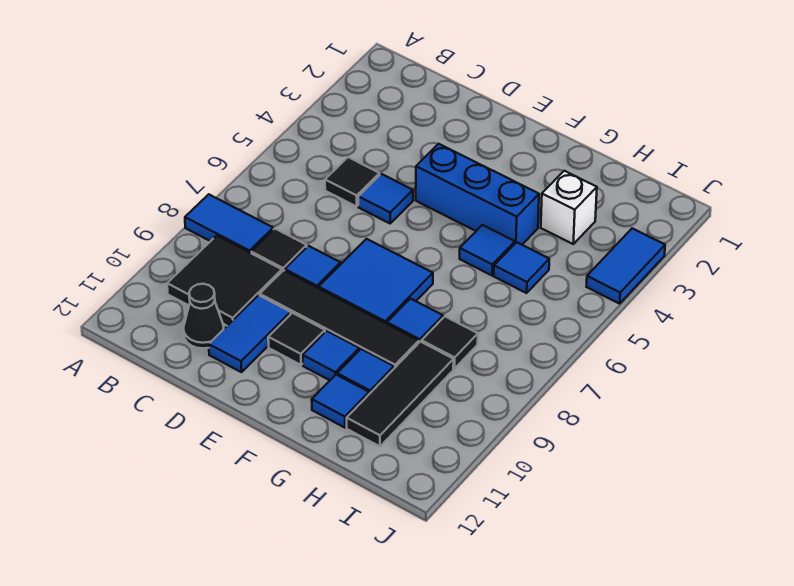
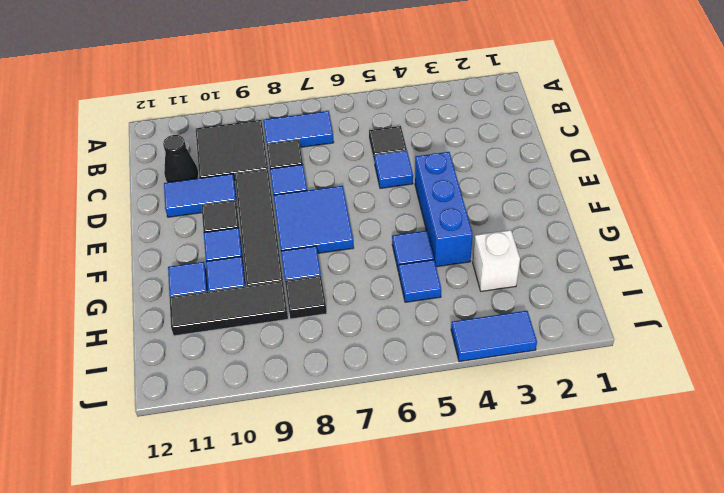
blue 1x2 tile [185,194,273,253] -> blue 1x2 tile turned to [263,111,334,147]

